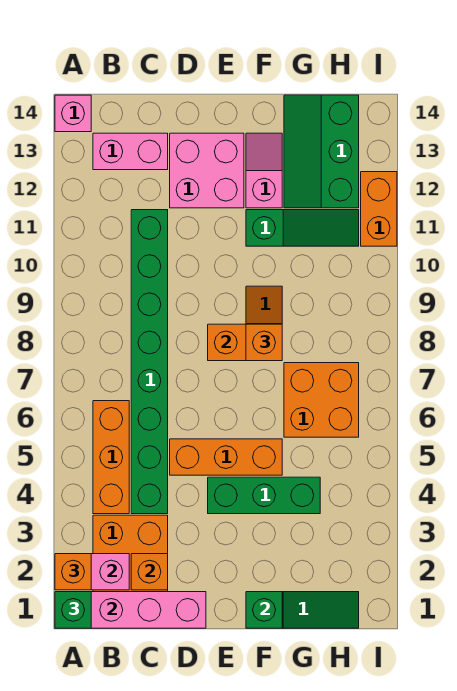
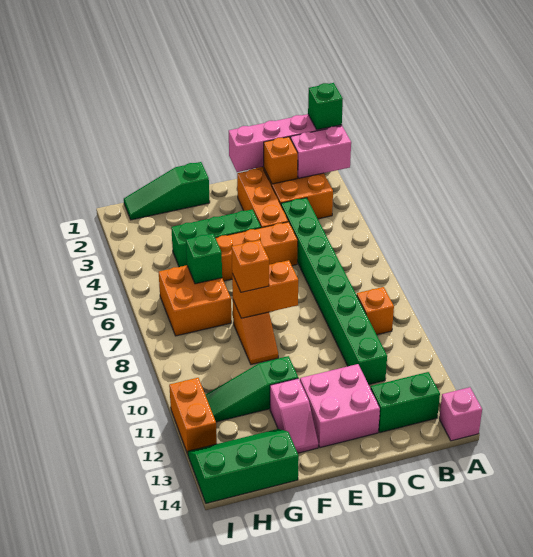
orange 1x1 brick [55,554,91,590] -> orange 1x1 brick moved to [357,287,394,335]
orange 1x3 brick [93,401,129,514] -> orange 1x3 brick moved to [237,168,288,228]
pink 1x2 brick [93,133,168,170] -> green 1x2 brick [371,372,440,432]
green 1x1 brick [246,592,282,628] -> green 1x1 brick moved to [186,234,222,284]
green 2x3 slope [284,95,359,208] -> green 2x3 slope turned to [188,429,299,503]

